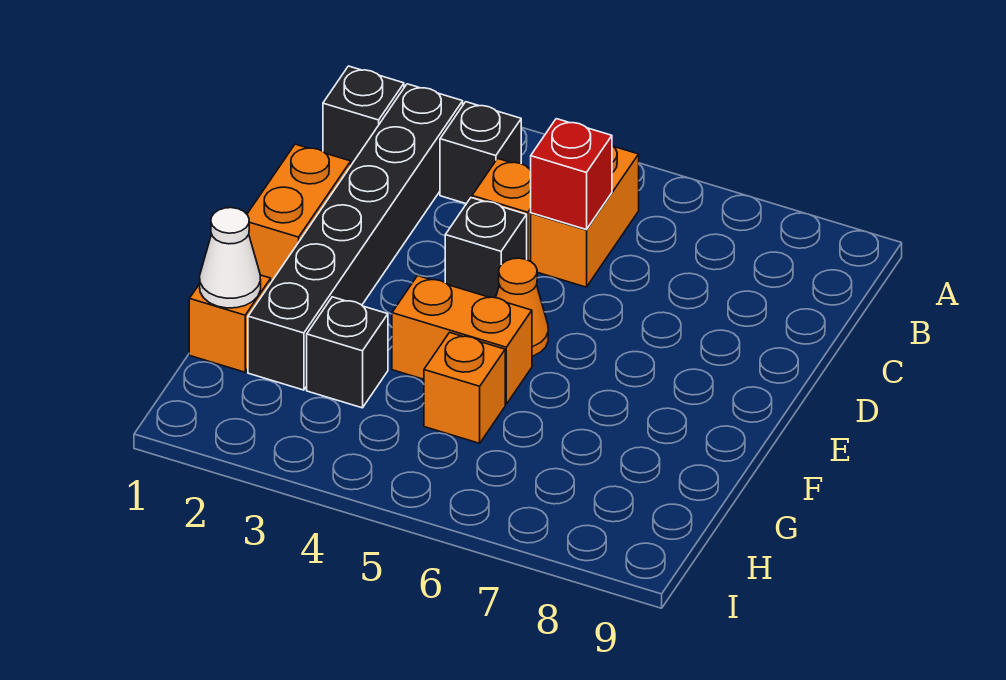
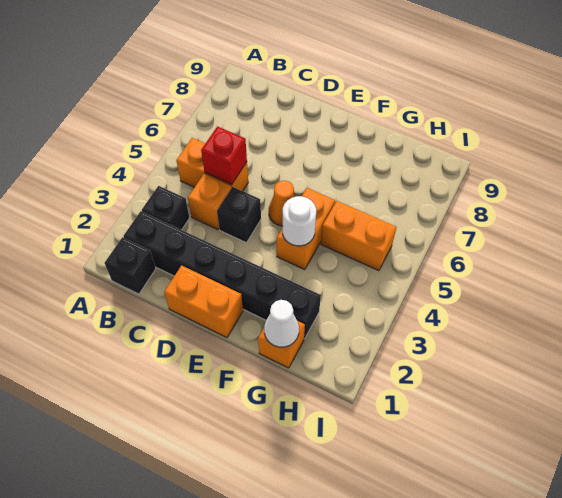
none -> white 1x1 round brick [283,196,316,246]
black 1x1 brick [307,297,388,408] -> none
orange 1x1 brick [424,332,505,443] -> orange 1x2 brick [321,201,396,271]

